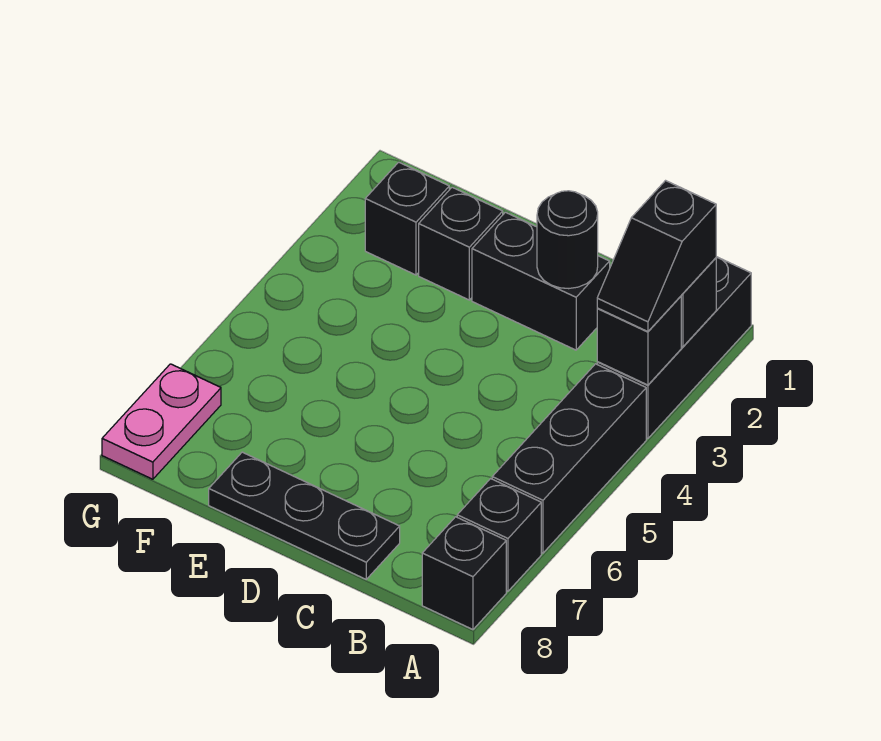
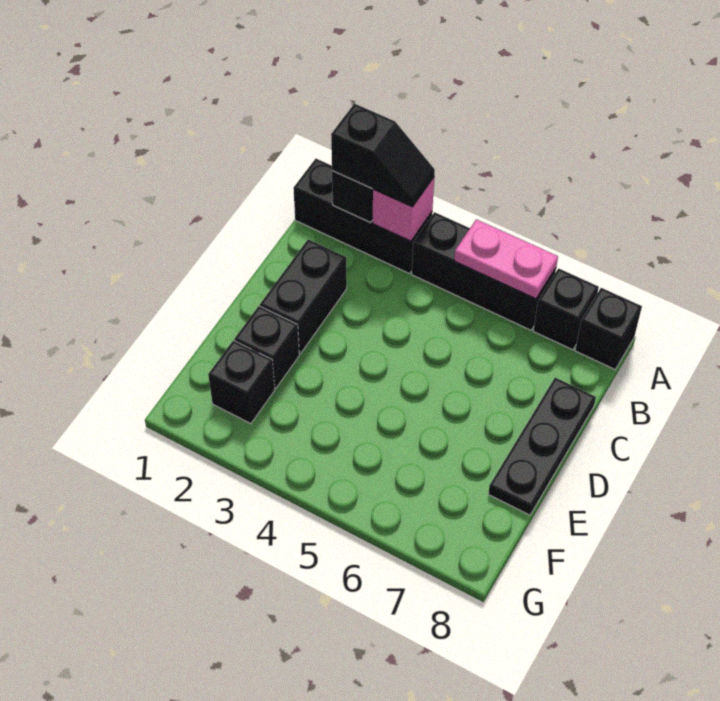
black 1x1 brick [597,296,681,385] -> pink 1x1 brick [373,178,434,241]
black 1x1 round brick [537,191,598,289] -> none
pink 1x2 plate [102,364,221,479] -> pink 1x2 plate moved to [454,219,558,299]

